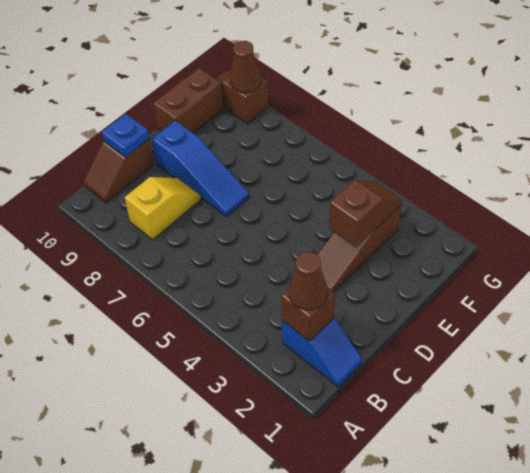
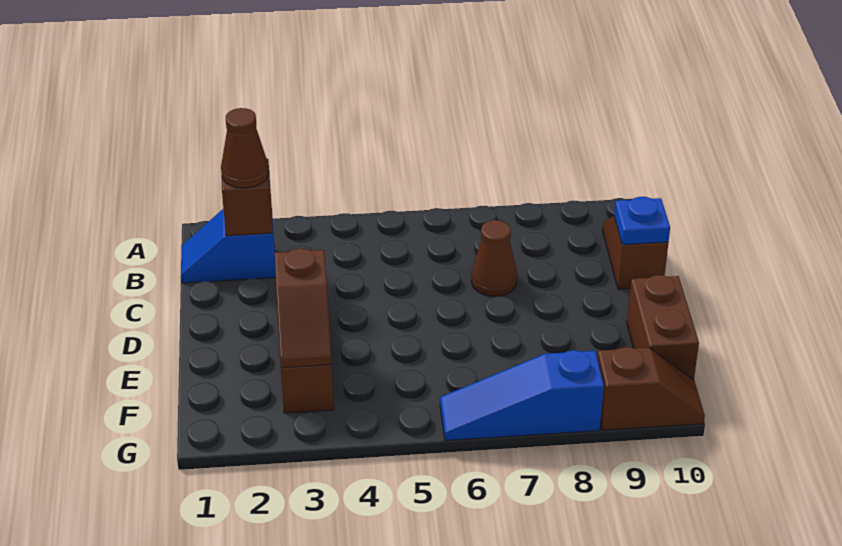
yellow 1x2 slope [125,177,201,240] -> none
blue 1x3 slope [152,121,249,216] -> blue 1x3 slope moved to [440,350,604,441]
brown 1x1 cone [230,41,261,93] -> brown 1x1 cone moved to [471,220,517,296]

